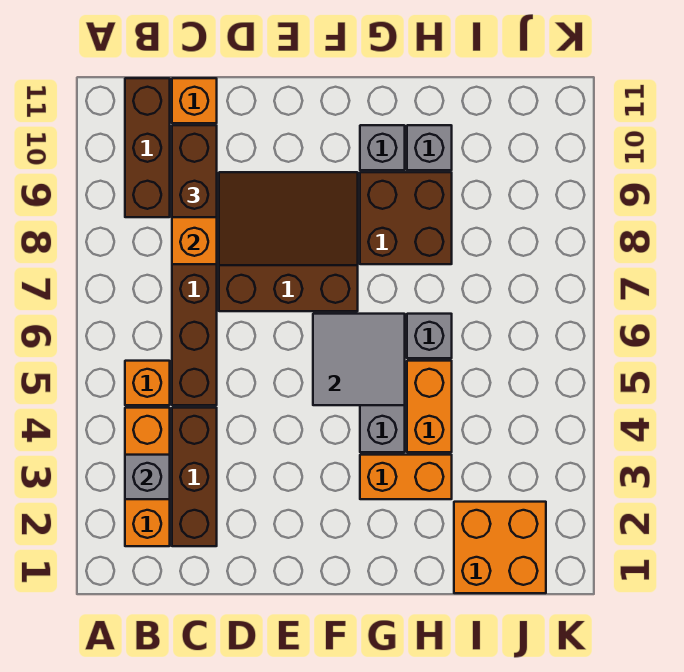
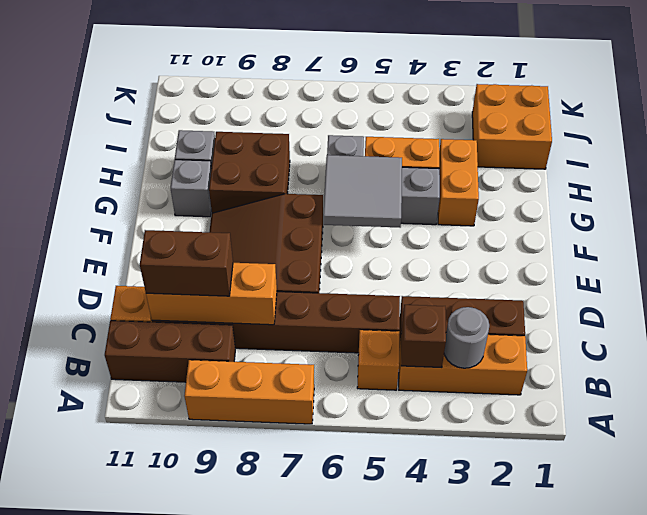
none -> orange 1x3 brick [184,360,314,424]
grey 1x1 brick [125,455,170,499] -> grey 1x1 round brick [444,307,489,368]
none -> brown 1x1 brick [401,305,446,368]

